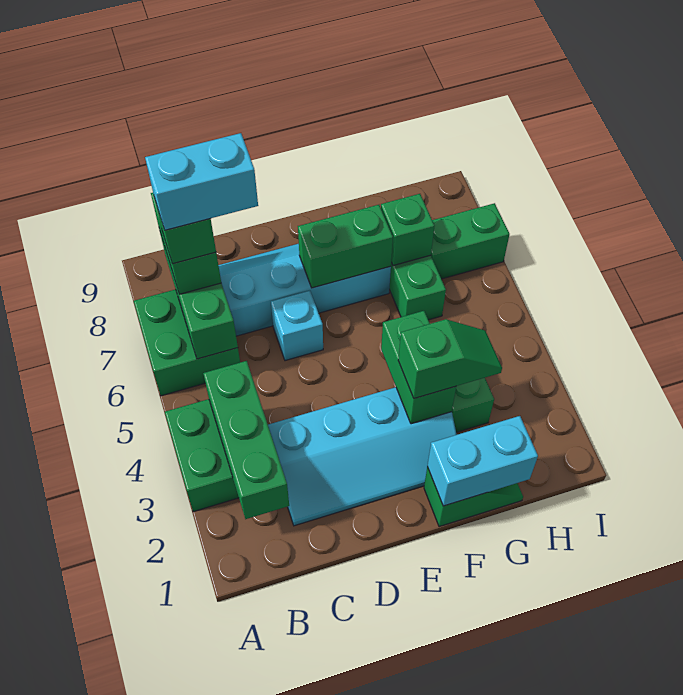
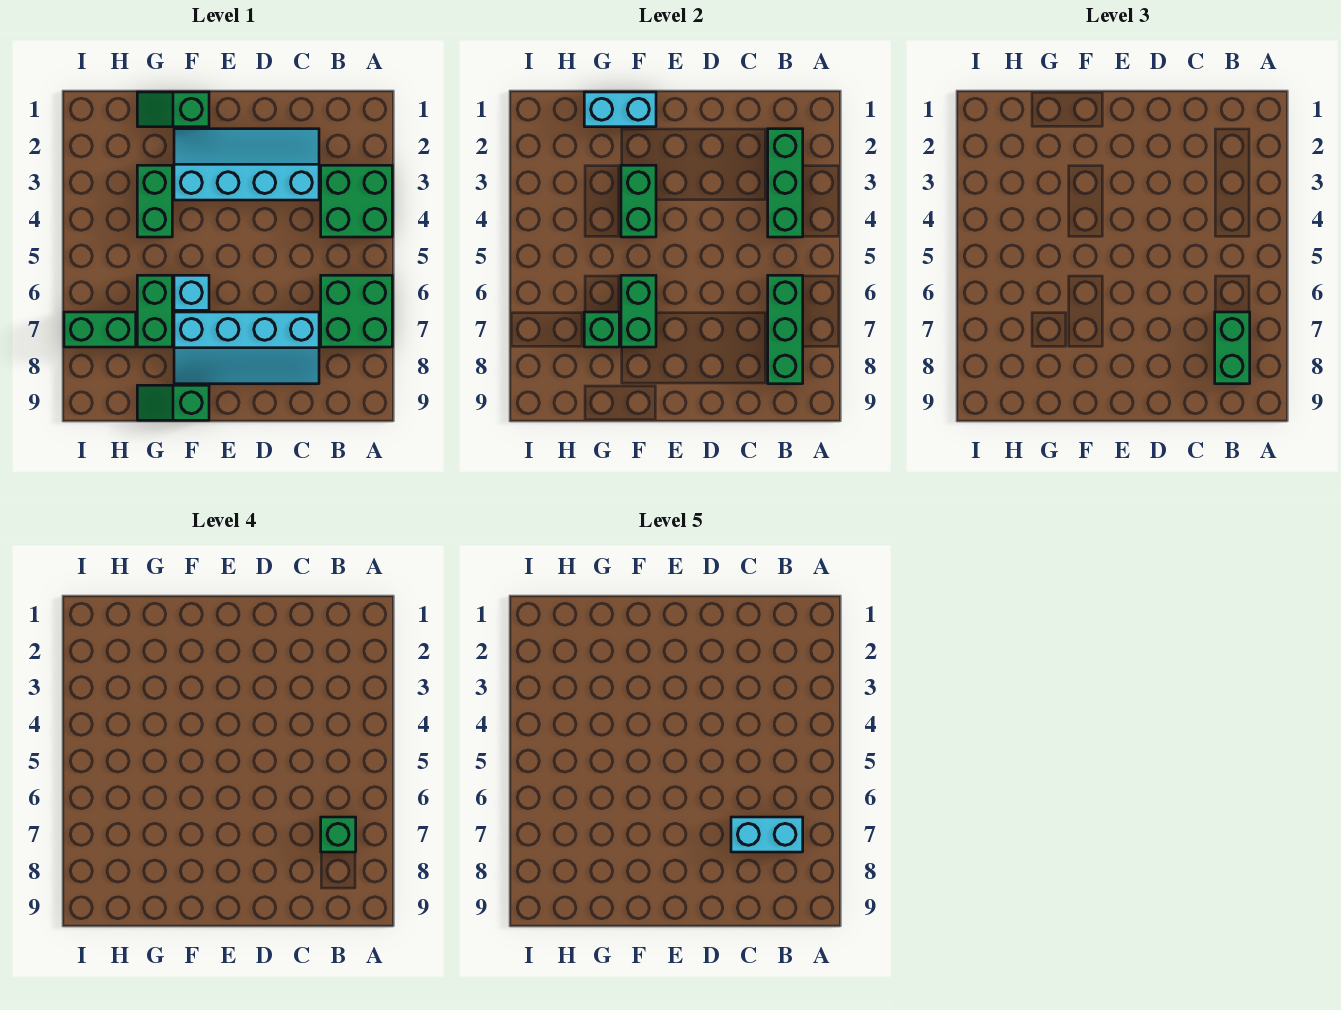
cyan 1x1 brick [271,291,323,361] -> cyan 1x1 brick moved to [174,275,209,310]
green 1x2 brick [298,205,393,288] -> green 1x2 brick turned to [621,275,656,347]
green 1x2 slope [398,319,502,398] -> green 1x2 slope moved to [137,385,209,420]

